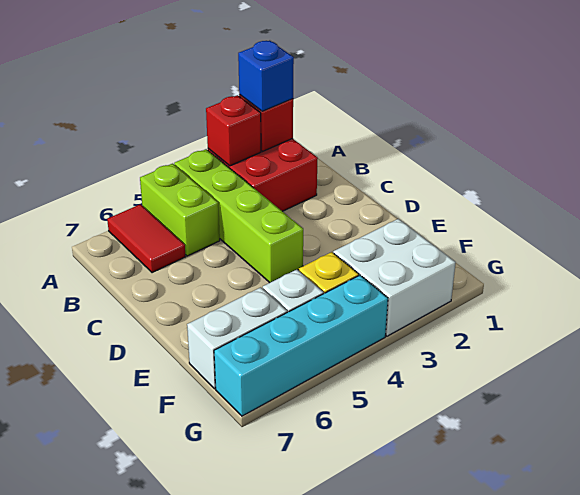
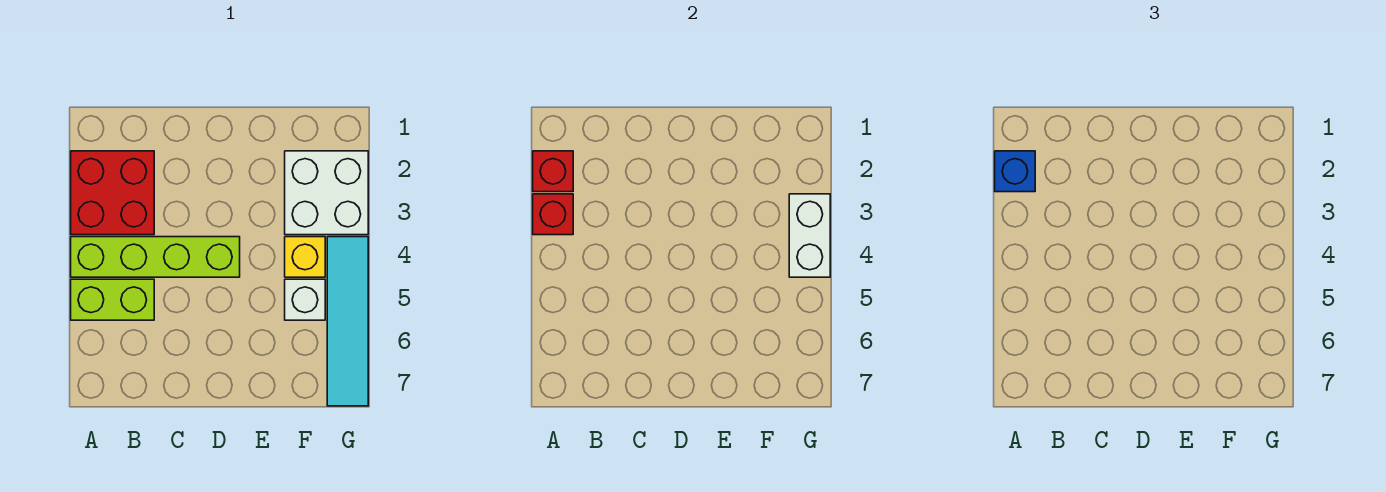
red 1x2 tile [107,204,186,273] -> none
white 1x2 brick [187,287,287,389] -> white 1x2 brick moved to [789,194,830,277]
cyan 1x4 brick [214,275,388,416] -> cyan 1x4 tile [327,237,368,406]

